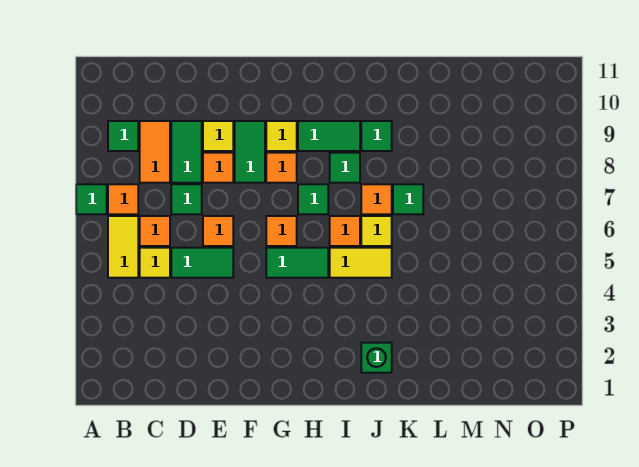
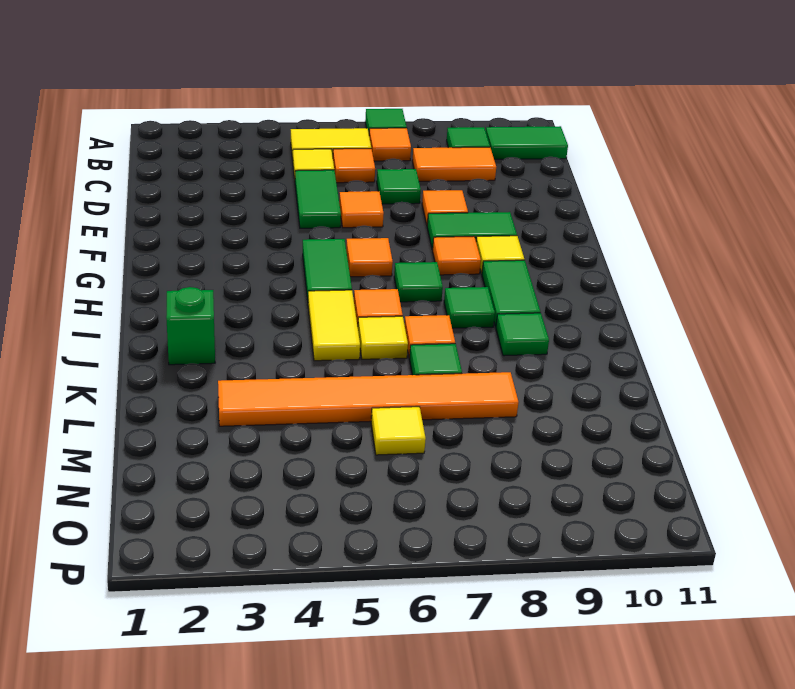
green 1x2 tile [171,121,202,183] -> green 1x2 tile moved to [486,126,568,159]
yellow 1x1 tile [203,121,233,151] -> yellow 1x1 tile moved to [371,407,426,455]
none -> orange 1x6 tile [218,372,519,426]

